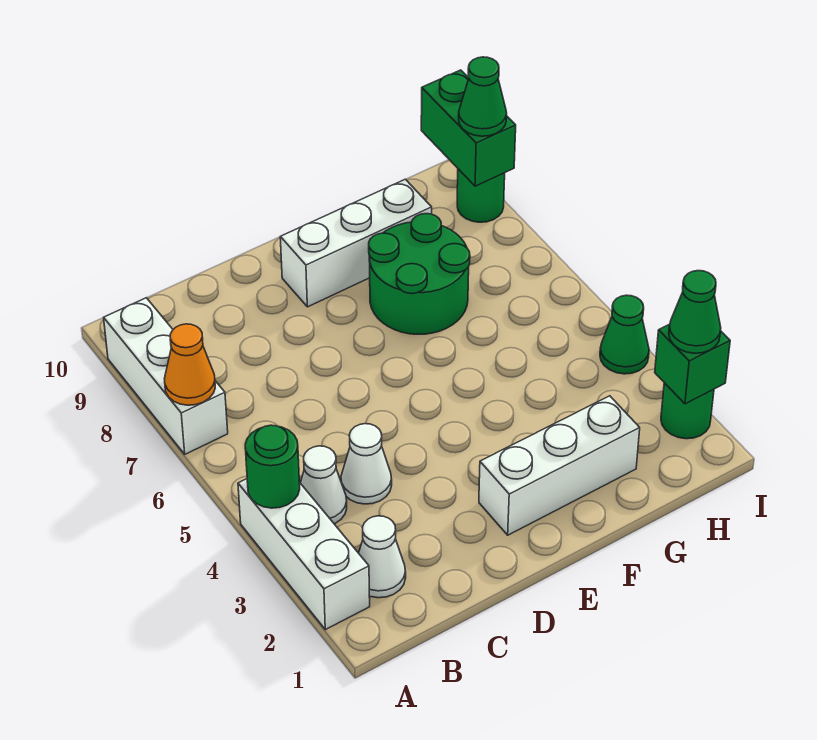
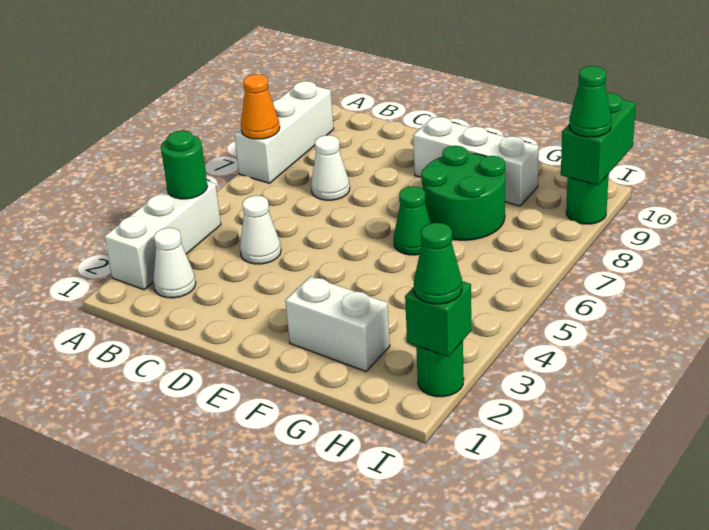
white 1x1 cone [301,446,347,524] -> white 1x1 cone moved to [311,135,350,200]
white 1x3 brick [479,396,640,535] -> white 1x2 brick [285,276,390,371]
green 1x1 cone [600,295,649,374] -> green 1x1 cone moved to [394,186,431,255]

